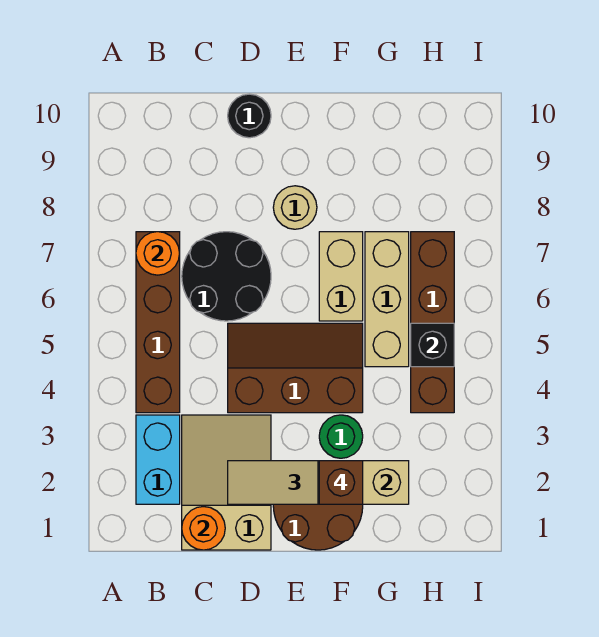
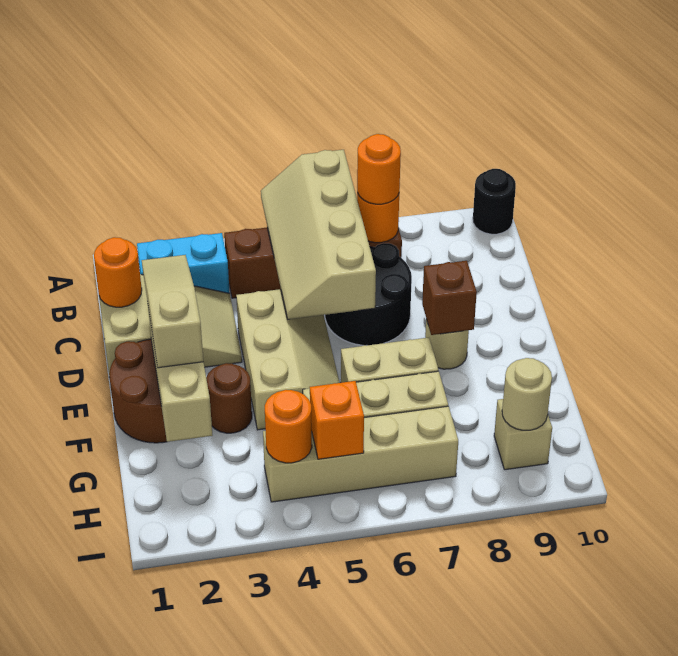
none -> tan 2x4 slope [261,150,376,319]
none -> orange 1x1 round brick [357,134,401,204]
brown 2x3 slope [228,323,363,413] -> tan 2x3 slope [236,289,340,430]
black 1x1 round brick [228,94,271,138] -> black 1x1 round brick moved to [473,169,516,234]
brown 1x1 brick [319,461,363,504] -> brown 1x1 brick moved to [422,261,477,335]
green 1x1 round brick [319,415,363,458] -> brown 1x1 round brick [206,363,252,433]
brown 1x4 brick [411,232,454,413] -> tan 1x4 brick [263,406,458,502]
none -> orange 1x1 round brick [265,390,312,463]
black 1x1 brick [411,323,454,367] -> orange 1x1 brick [310,381,364,459]
none -> tan 1x1 brick [494,399,552,470]
none -> tan 1x1 round brick [502,358,552,430]

